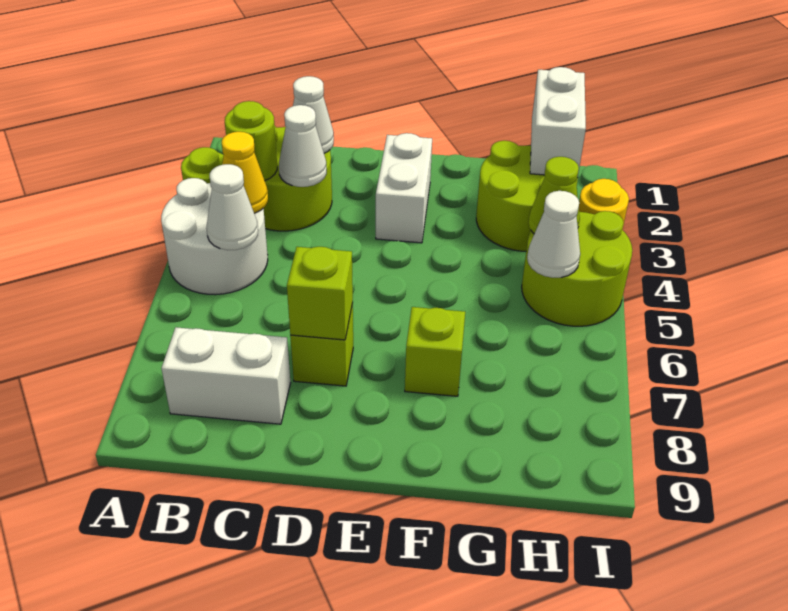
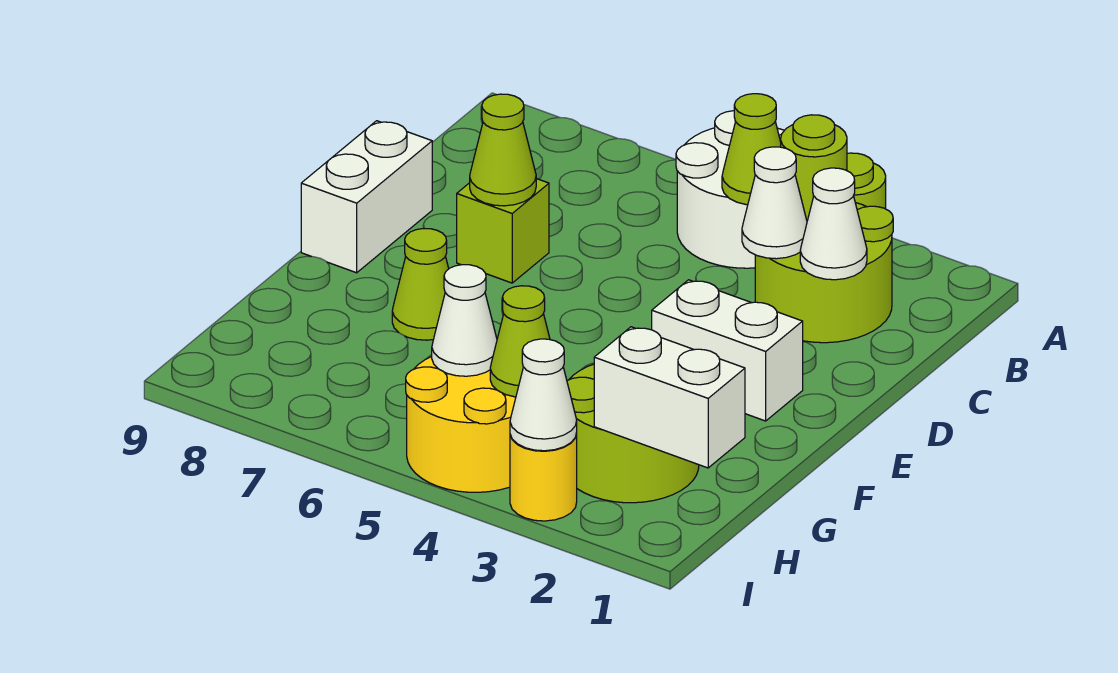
yellow 1x1 cone [222,132,268,213] -> lime 1x1 cone [722,94,781,205]
white 1x1 cone [206,164,258,250] -> white 1x1 cone moved to [510,339,577,451]
white 1x2 brick [161,327,290,424] -> white 1x2 brick moved to [301,121,432,273]
lime 1x1 brick [287,247,353,340] -> lime 1x1 cone [470,94,536,206]
lime 1x1 brick [405,307,465,396] -> lime 1x1 cone [392,229,449,340]
lime 2x2 round brick [522,211,632,326] -> yellow 2x2 round brick [406,357,516,492]

